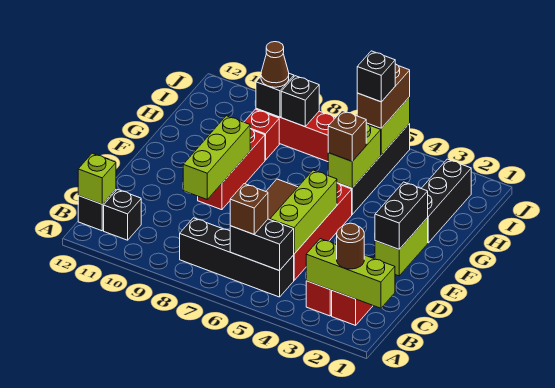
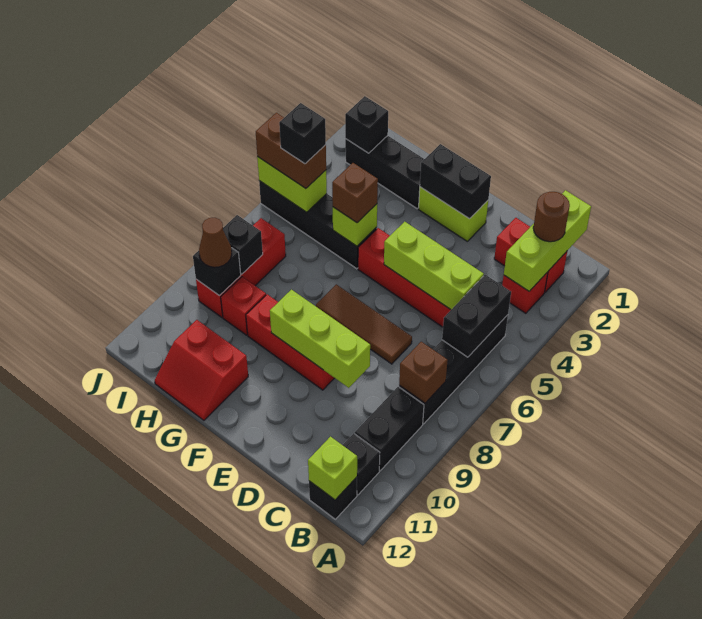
brown 1x1 brick [230,184,268,234] -> brown 1x1 brick moved to [399,342,448,403]
none -> black 1x2 brick [355,387,424,471]
lime 1x2 brick [328,124,381,188] -> lime 1x1 brick [333,204,377,246]
none -> red 2x2 slope [155,320,248,420]
none -> black 1x1 brick [345,96,388,153]

